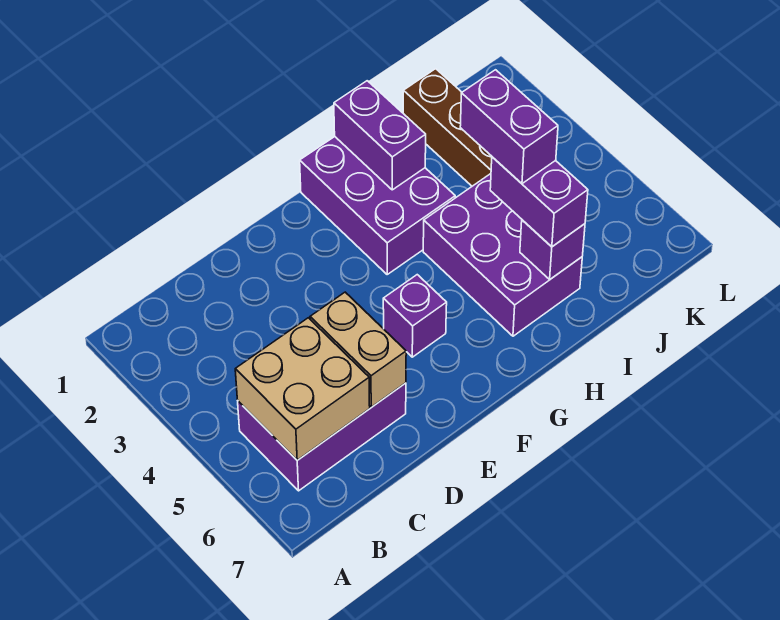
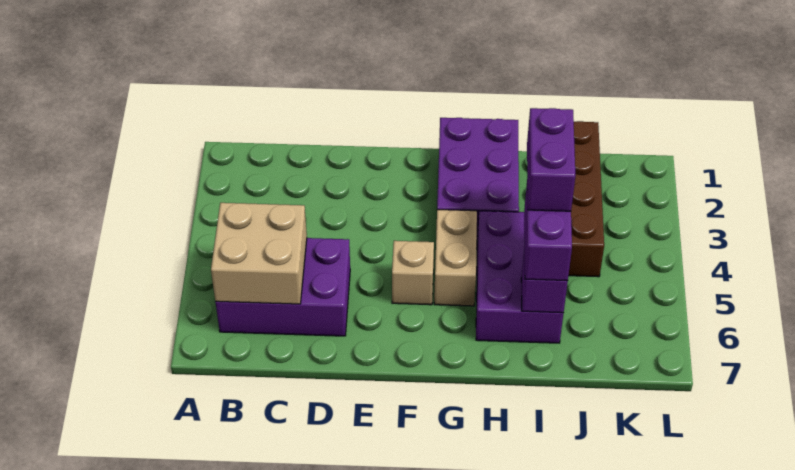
tan 1x2 brick [310,292,406,407] -> tan 1x2 brick moved to [434,210,477,306]
purple 1x1 brick [383,275,447,357] -> tan 1x1 brick [392,241,434,305]
purple 1x2 brick [334,81,426,190] -> none

